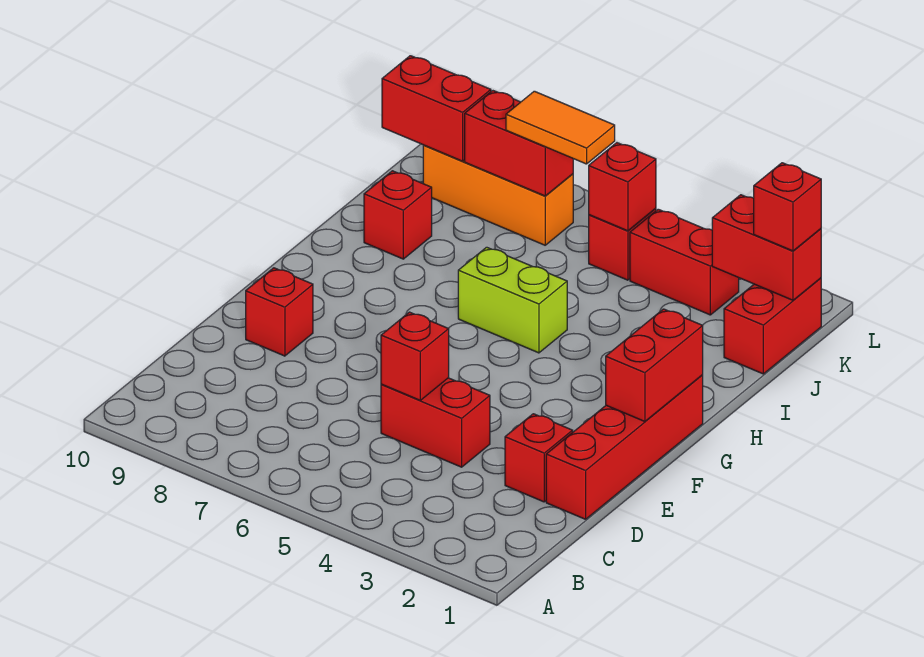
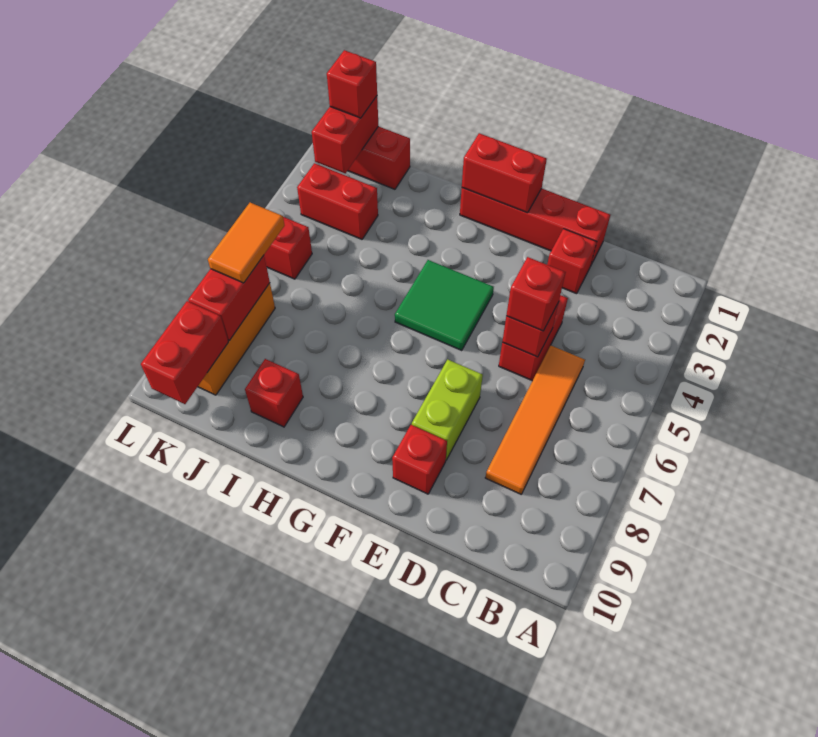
none -> orange 1x4 tile [485,345,585,494]
none -> green 2x2 tile [395,260,494,350]
lime 1x2 brick [458,247,567,353] -> lime 1x2 brick moved to [412,359,483,460]
red 1x2 brick [630,209,739,315] -> red 1x2 brick turned to [297,163,378,239]
red 1x1 brick [589,143,656,231] -> red 1x1 brick moved to [506,257,566,331]

